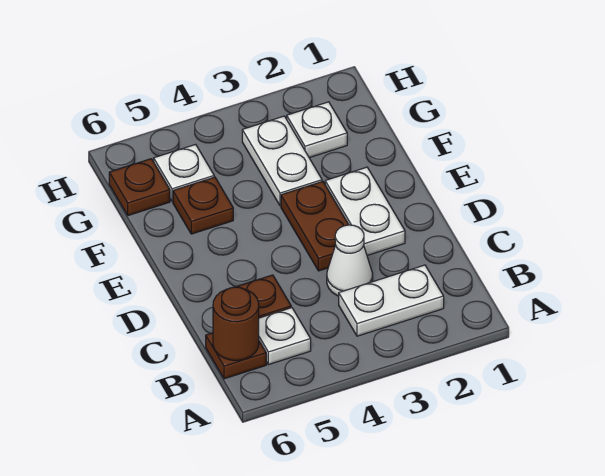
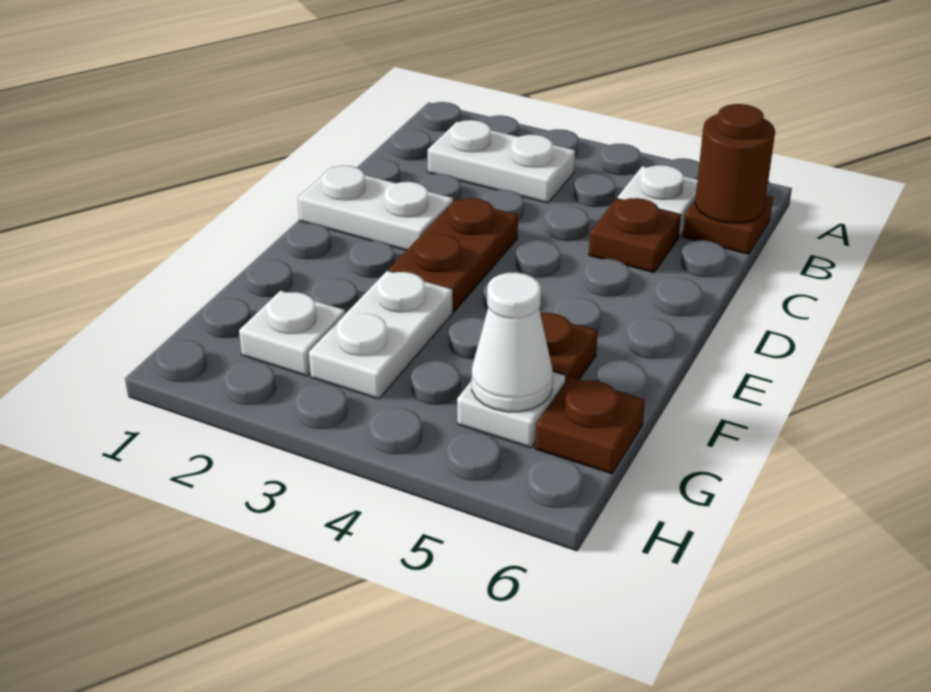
white 1x1 cone [327,225,373,296] -> white 1x1 cone moved to [472,272,553,412]
white 1x2 plate [325,167,405,255] -> white 1x2 plate turned to [298,166,453,250]

